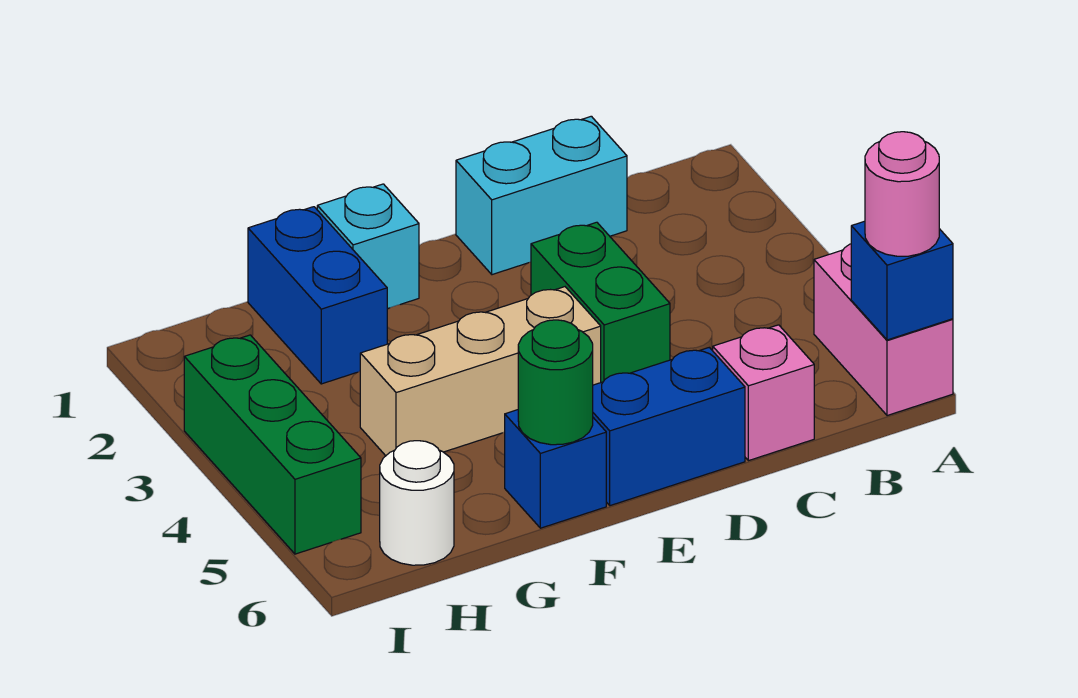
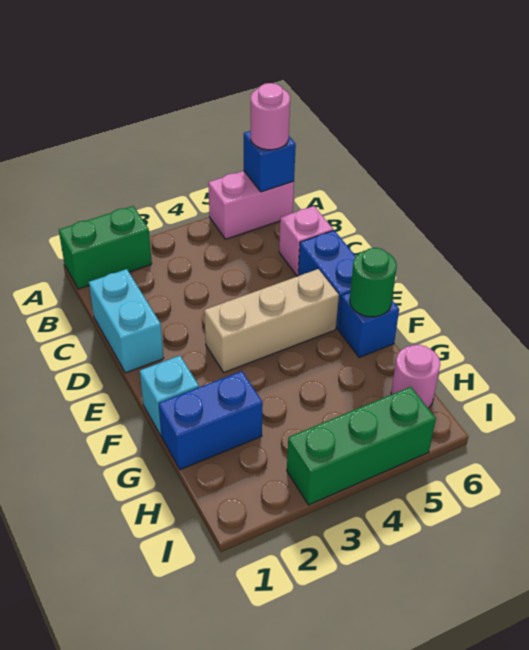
green 1x2 brick [531,222,670,382] -> green 1x2 brick moved to [59,206,152,289]
tan 1x3 brick [360,287,601,456] -> tan 1x3 brick turned to [204,269,339,372]
white 1x1 round brick [380,441,454,565] -> pink 1x1 round brick [391,345,440,408]

